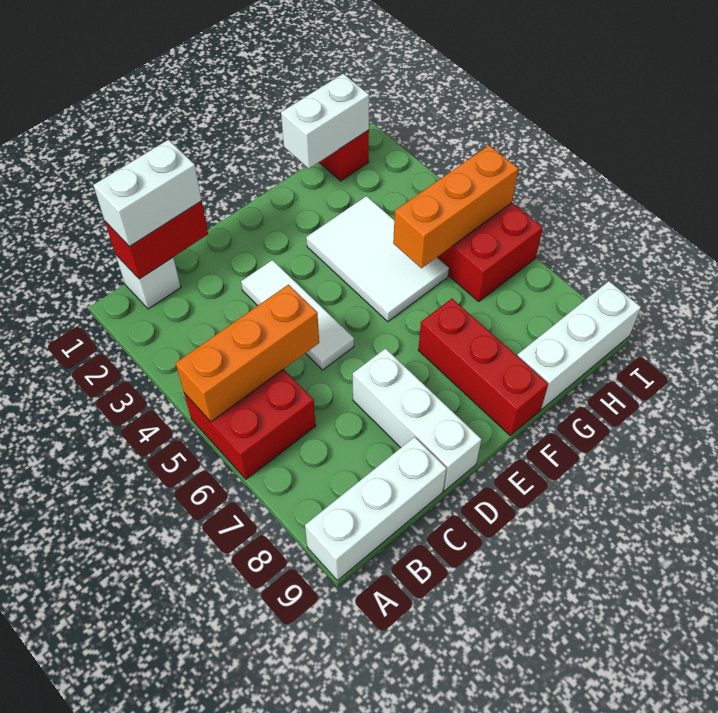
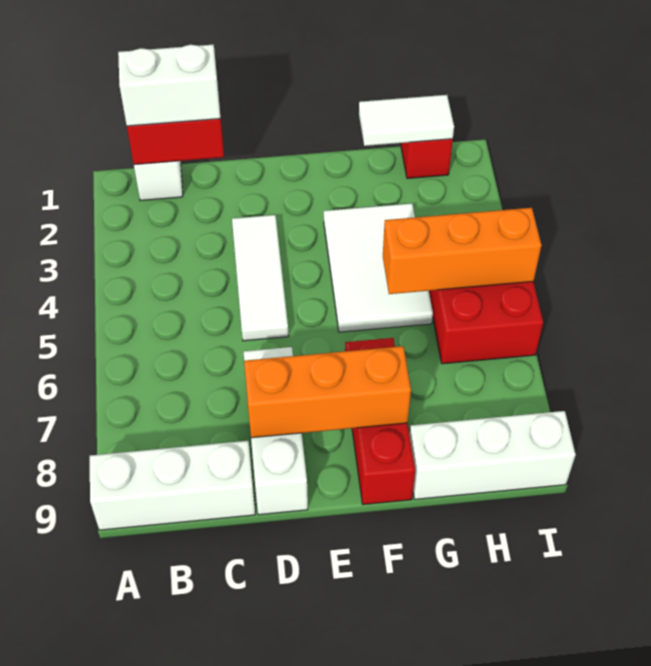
red 2x2 brick [184,369,316,479] -> none
orange 1x3 brick [176,285,319,422] -> orange 1x3 brick moved to [244,346,411,438]
white 1x2 brick [281,74,369,169] -> white 1x2 tile [359,95,454,146]

